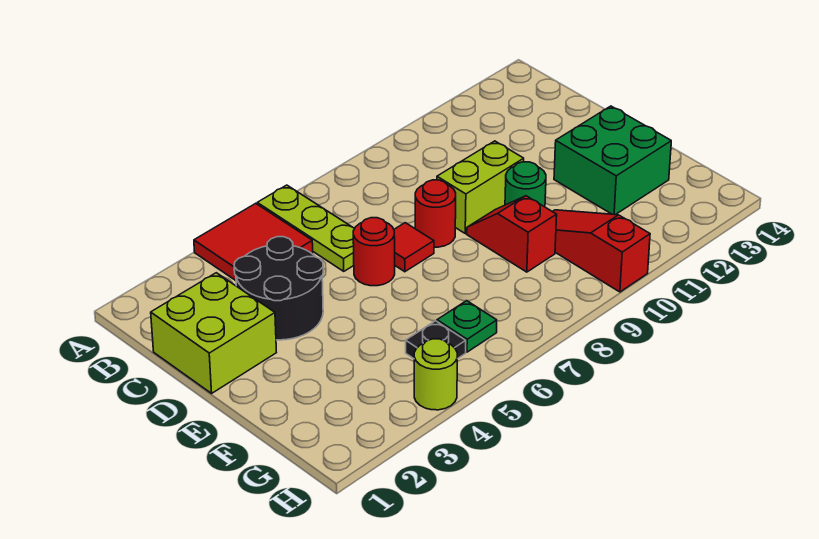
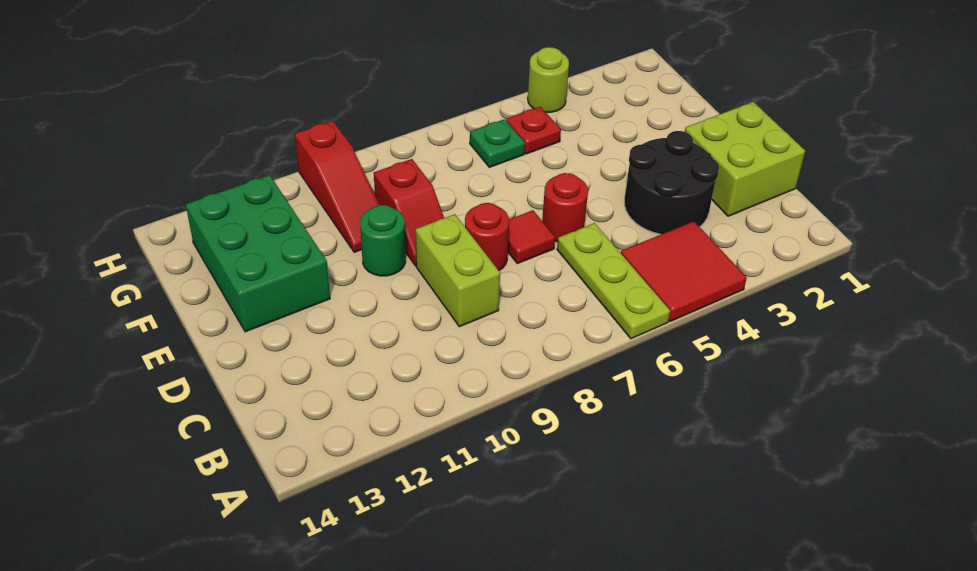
lime 1x2 brick [437,141,524,233] -> lime 1x2 brick turned to [416,214,500,327]
green 2x2 brick [554,106,671,215] -> green 2x3 brick [186,175,330,332]
black 1x1 plate [406,321,466,359] -> red 1x1 plate [506,107,561,154]

